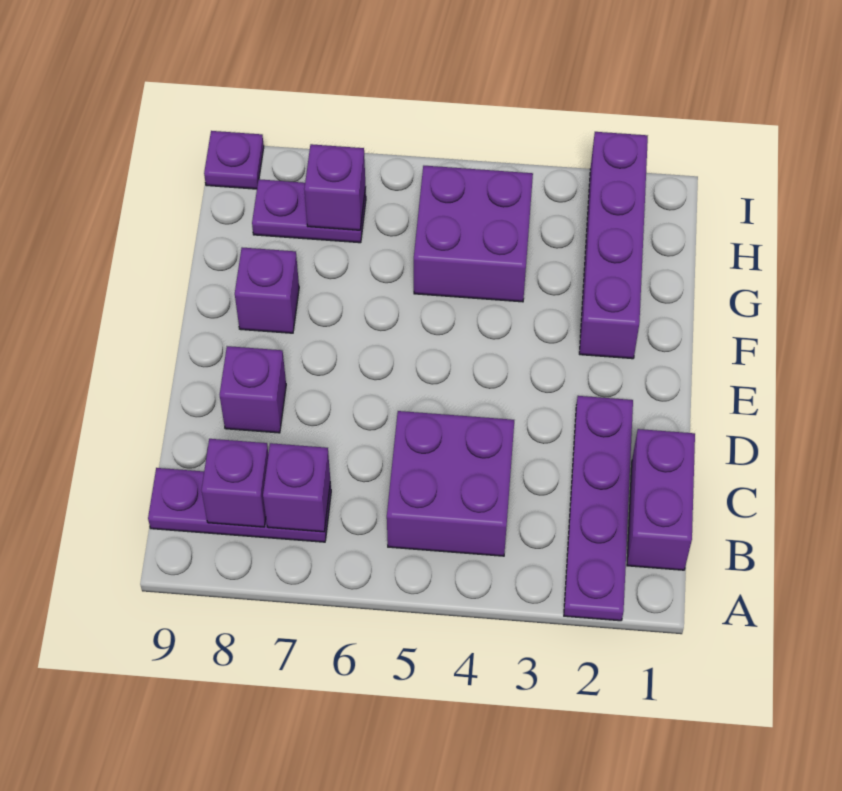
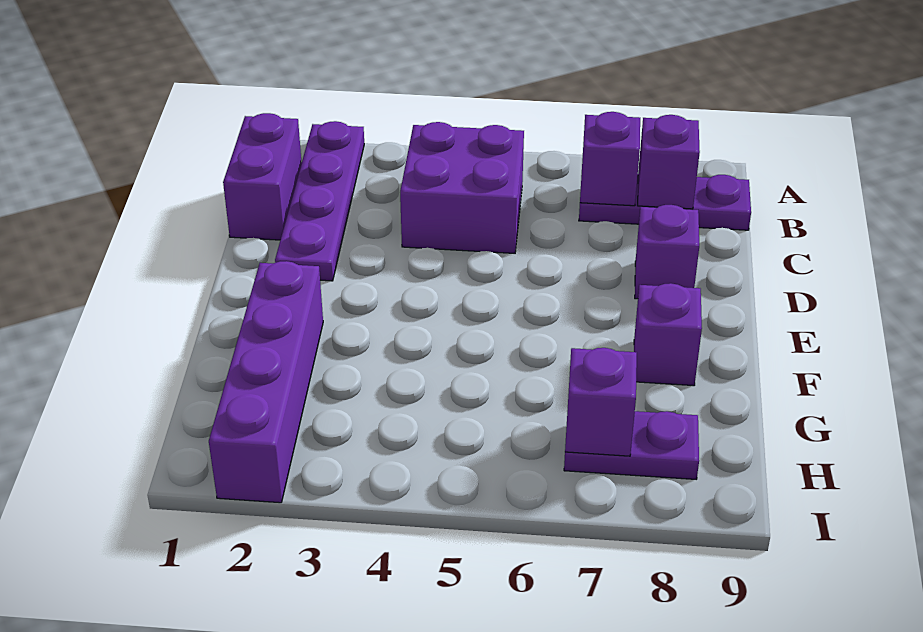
purple 2x2 brick [414,166,533,302] -> none
purple 1x1 plate [204,131,264,189] -> none

